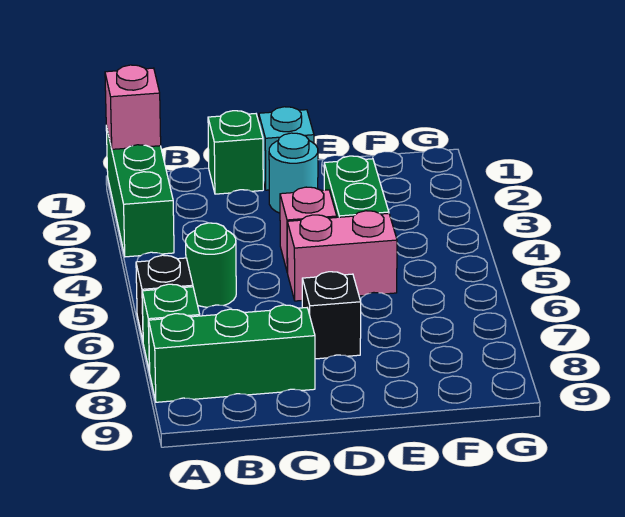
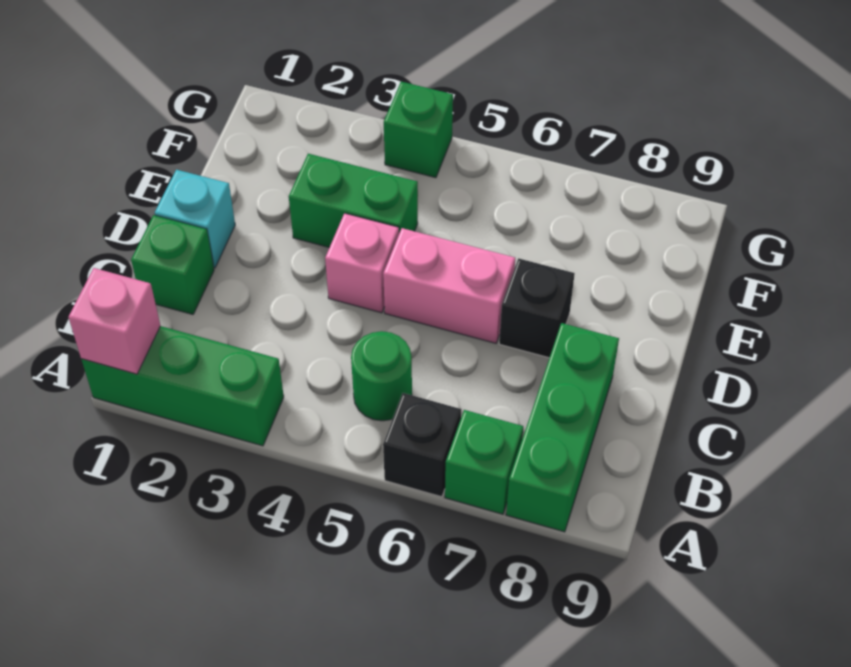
cyan 1x1 round brick [269,133,318,213] -> none
pink 1x2 brick [287,211,397,301] -> pink 1x2 brick turned to [383,228,515,343]
none -> green 1x1 brick [384,82,453,178]

